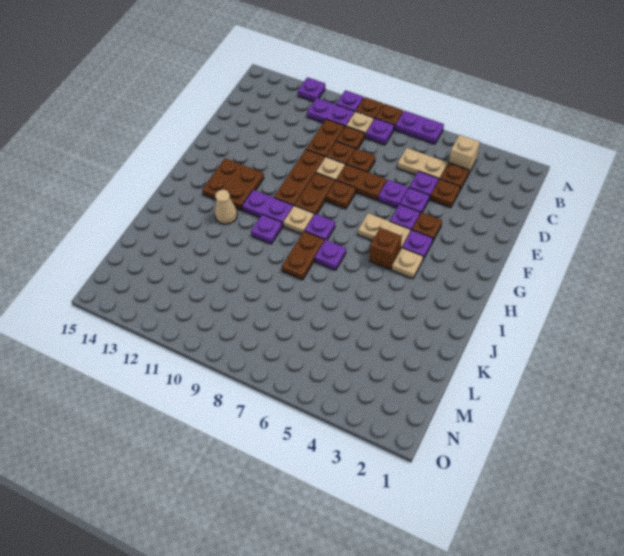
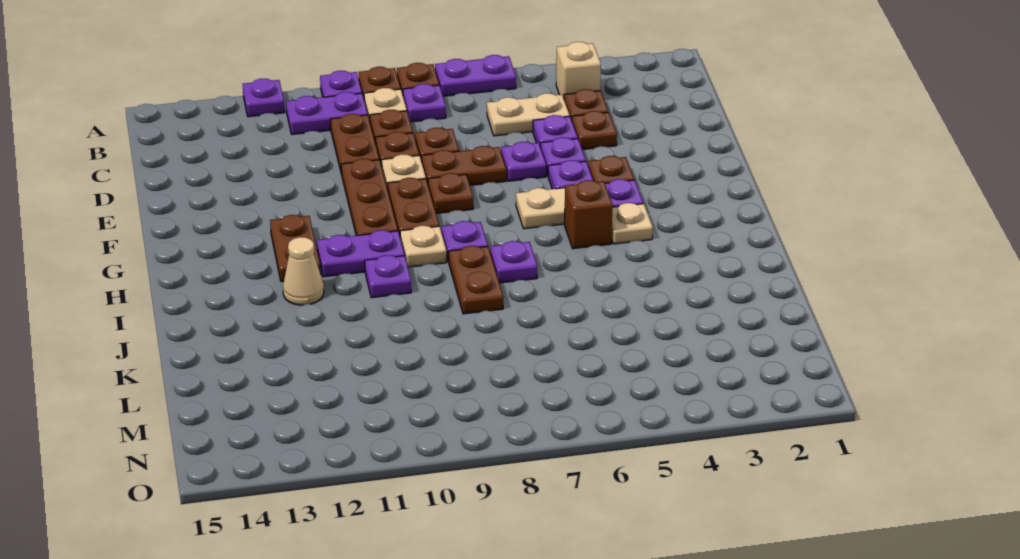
brown 2x2 plate [202,158,264,210] -> brown 1x2 plate [270,215,321,282]

